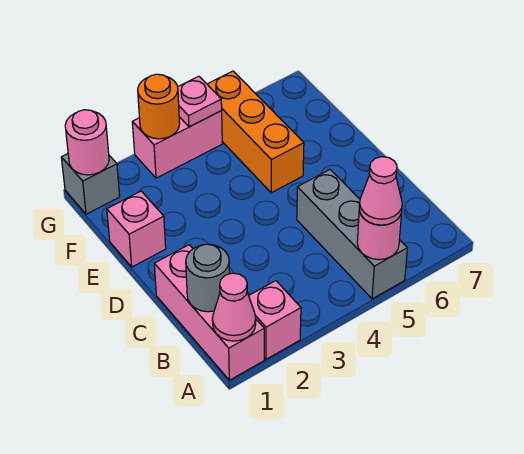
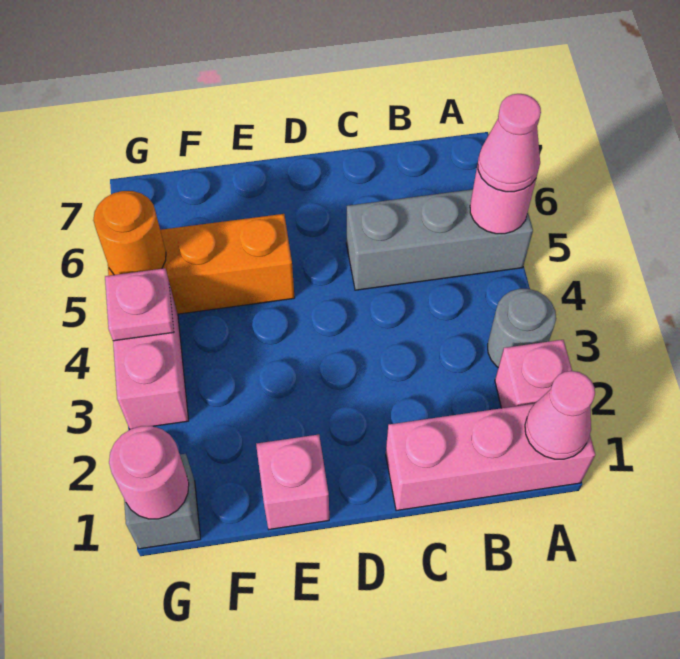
grey 1x1 round brick [186,244,229,312] -> grey 1x1 round brick moved to [488,289,556,367]
orange 1x1 round brick [138,74,180,139] -> orange 1x1 round brick moved to [93,191,166,275]

